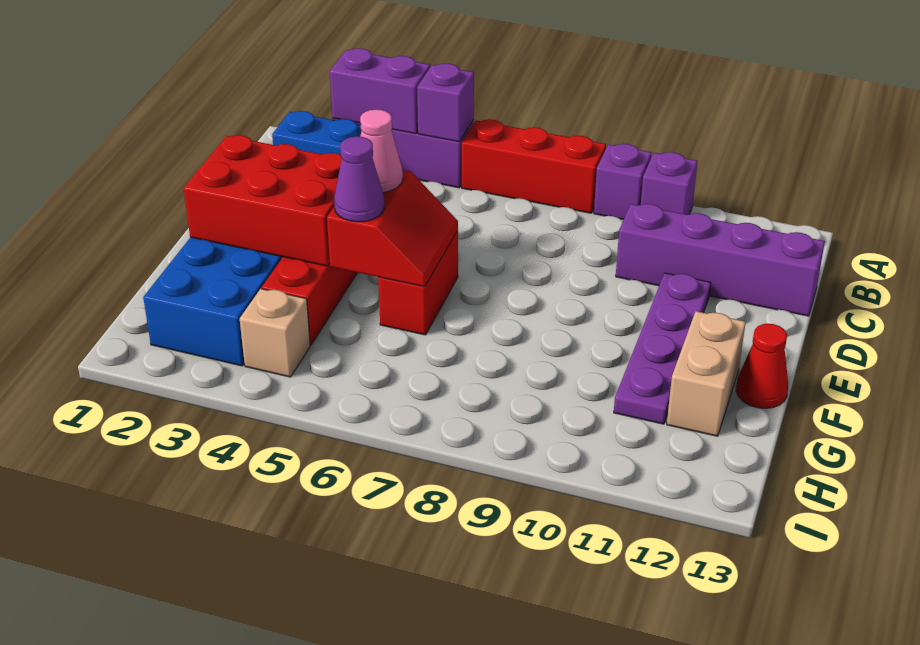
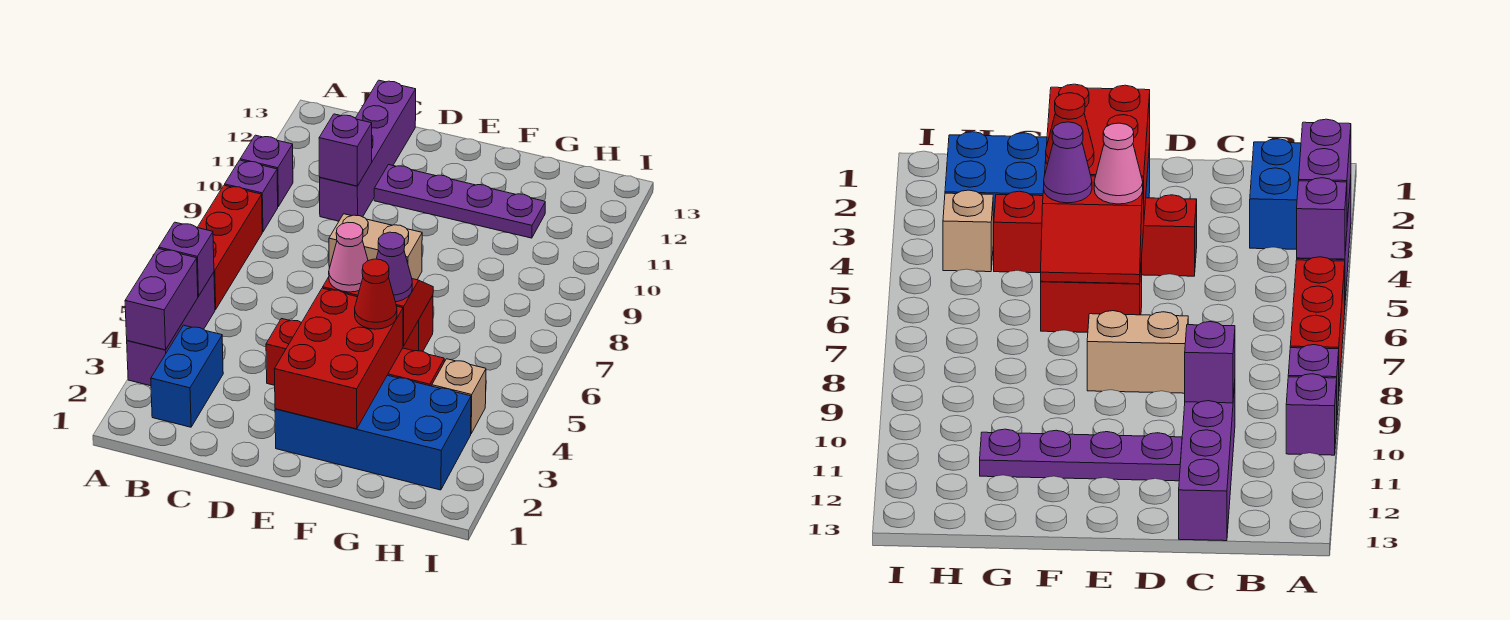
none -> purple 1x1 brick [319,114,372,186]
tan 1x2 brick [667,311,746,436] -> tan 1x2 brick moved to [329,214,422,280]
red 1x1 cone [736,324,788,408] -> red 1x1 cone moved to [355,259,397,329]

